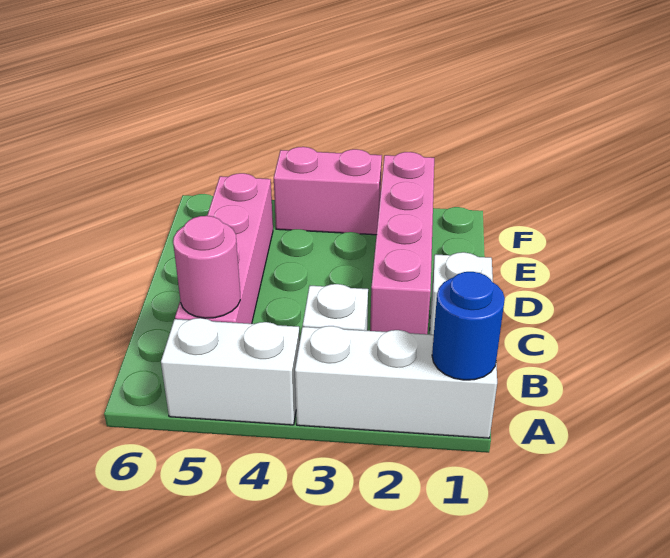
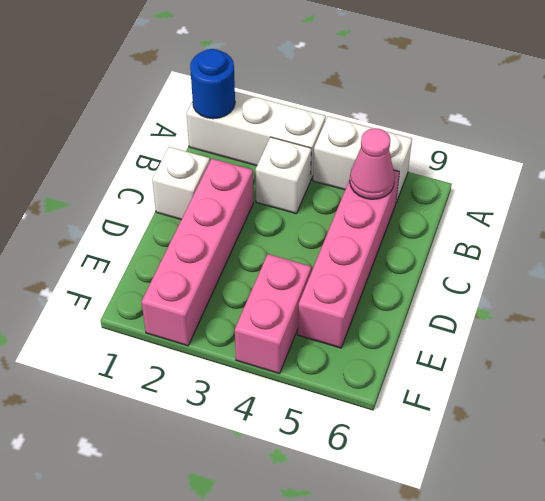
pink 1x1 round brick [173,216,240,318] -> pink 1x1 cone [350,128,395,199]
pink 1x2 brick [274,147,382,235] -> pink 1x2 brick turned to [235,254,311,374]

